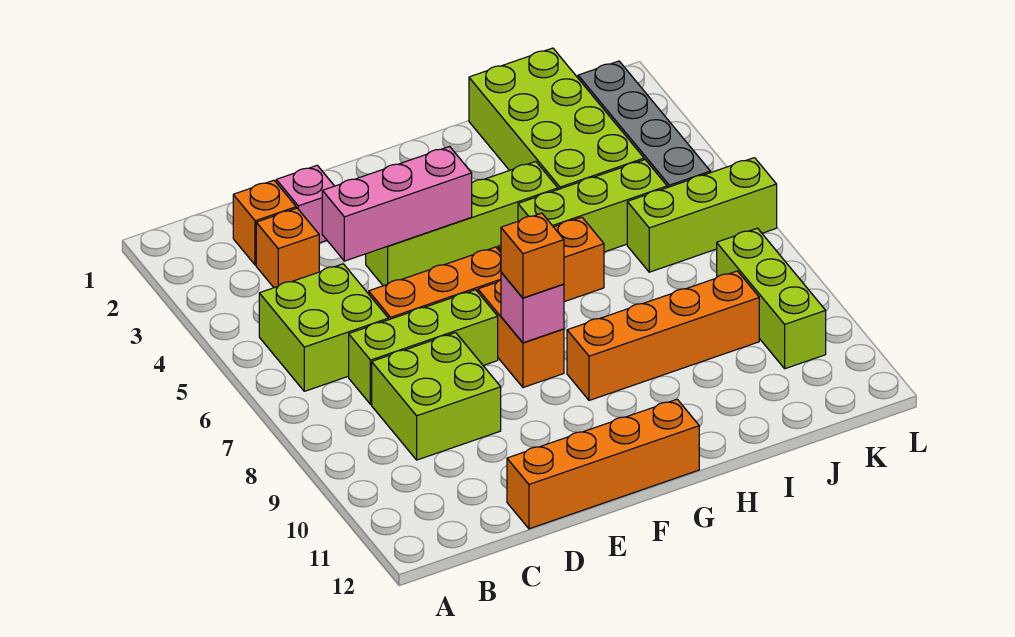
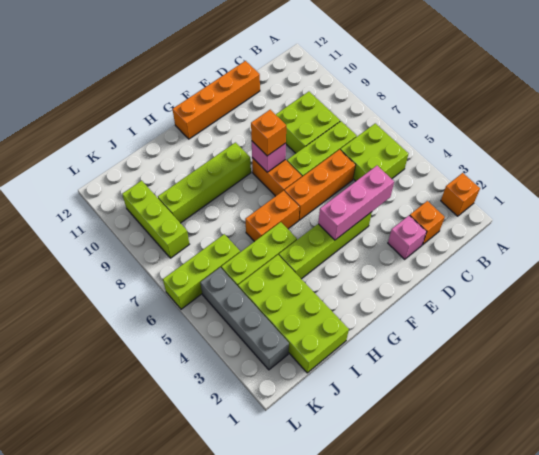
orange 1x1 brick [256,208,319,288] -> orange 1x1 brick moved to [441,173,480,216]
orange 1x4 brick [567,271,759,400] -> lime 1x4 brick [158,143,251,223]

